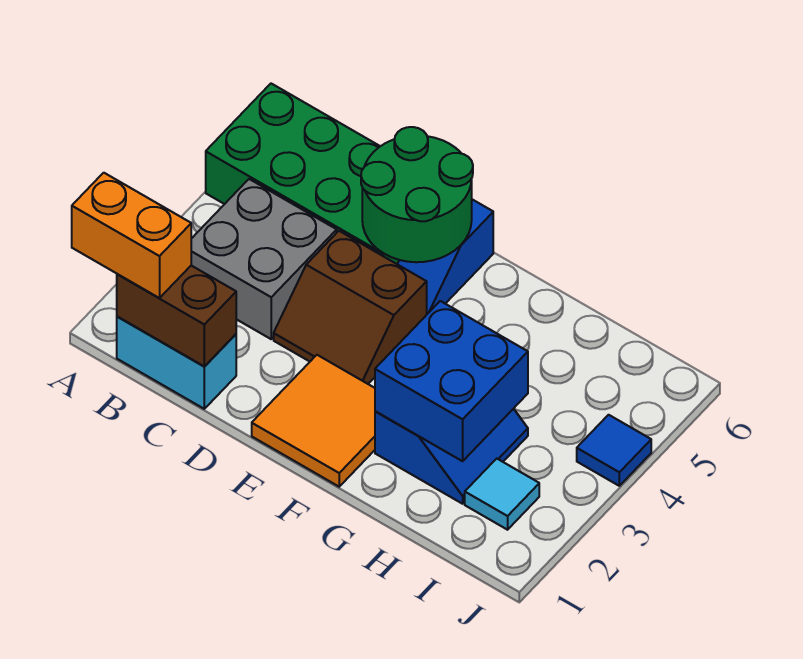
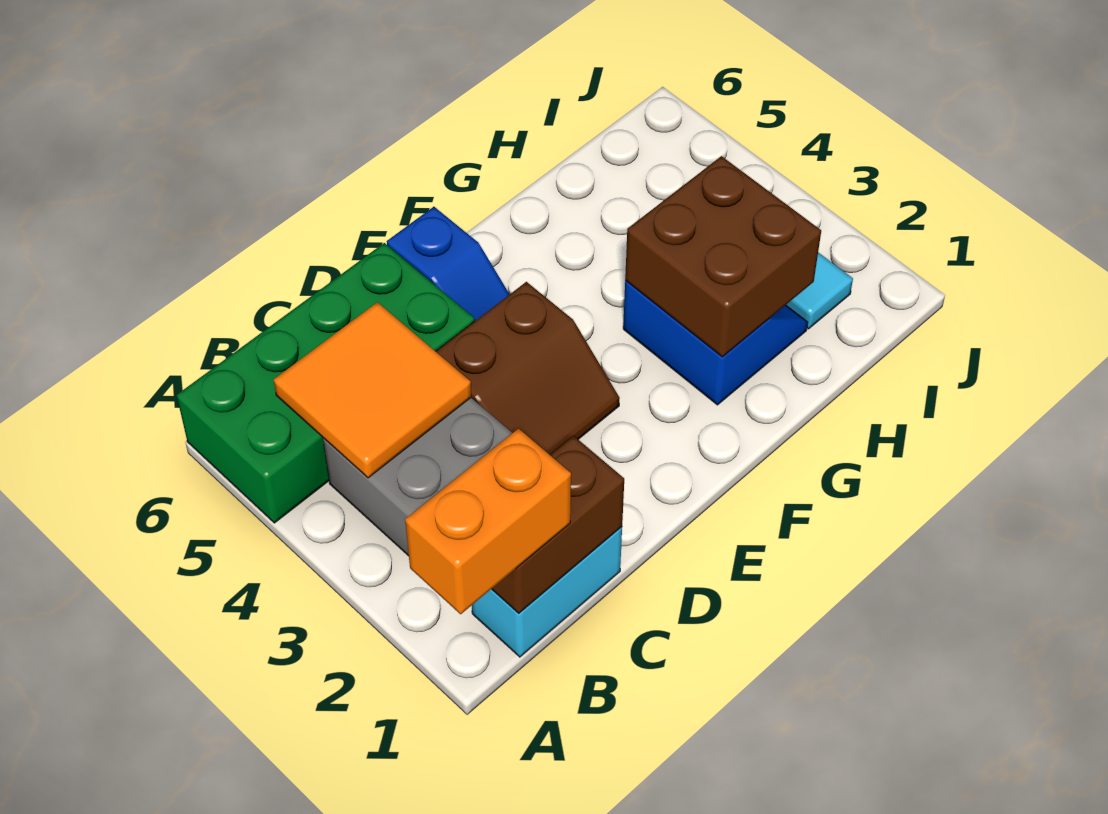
green 2x2 round brick [361,127,473,262] -> none
orange 2x2 tile [252,355,375,487] -> orange 2x2 tile moved to [274,302,471,478]
blue 2x2 brick [375,301,528,461] -> brown 2x2 brick [625,156,821,357]
blue 1x1 tile [577,415,651,486] -> none

